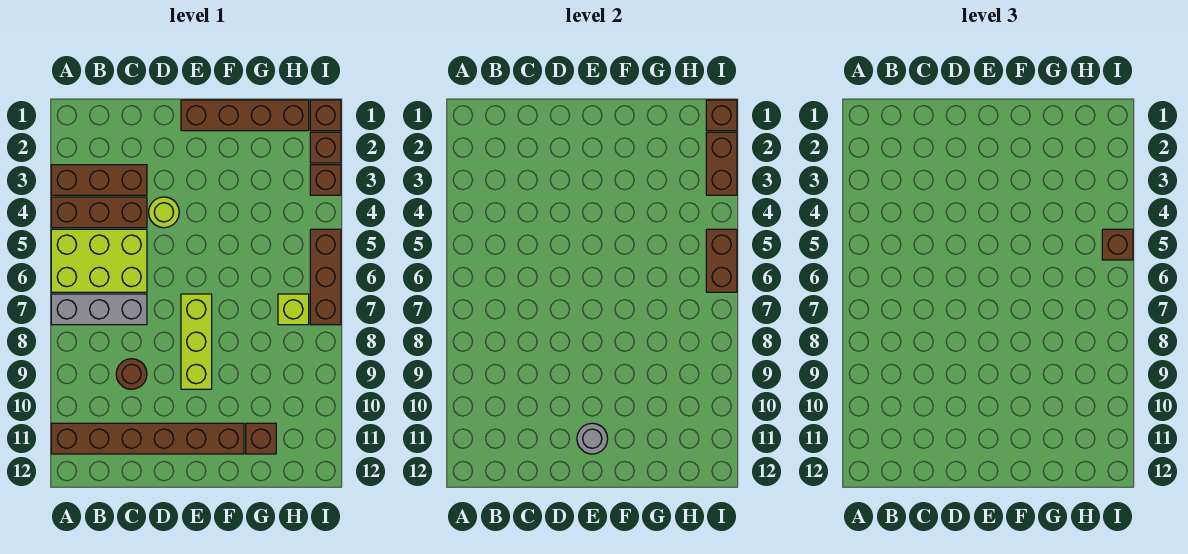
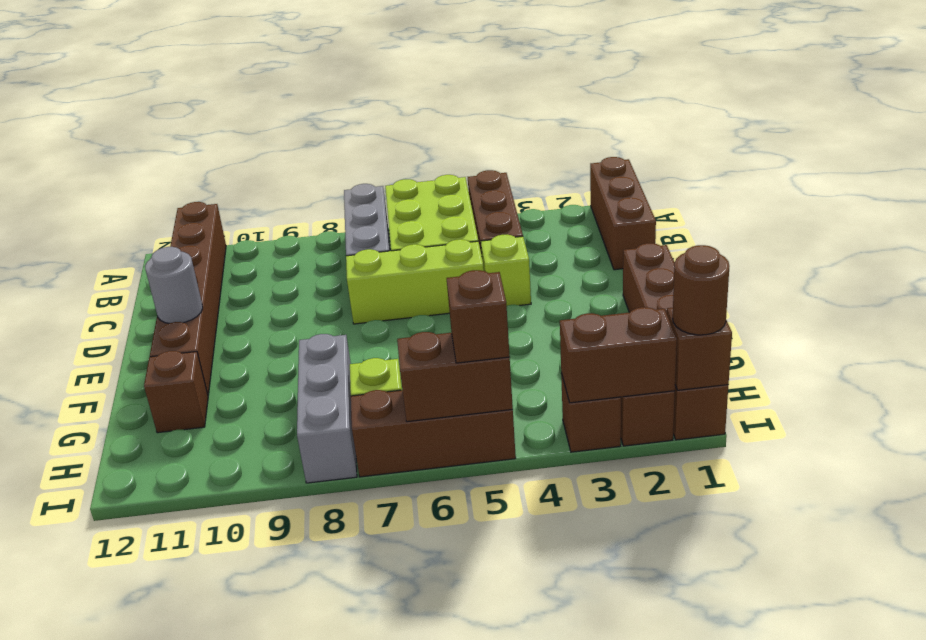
brown 1x3 brick [51,165,147,195] -> brown 1x3 brick moved to [590,157,656,270]
brown 1x1 round brick [116,359,147,389] -> brown 1x1 round brick moved to [673,245,729,335]
lime 1x1 round brick [149,197,179,228] -> lime 1x1 brick [481,235,531,306]
lime 1x3 brick [181,294,212,389] -> lime 1x3 brick moved to [346,239,484,324]
none -> grey 1x3 brick [297,334,357,483]

